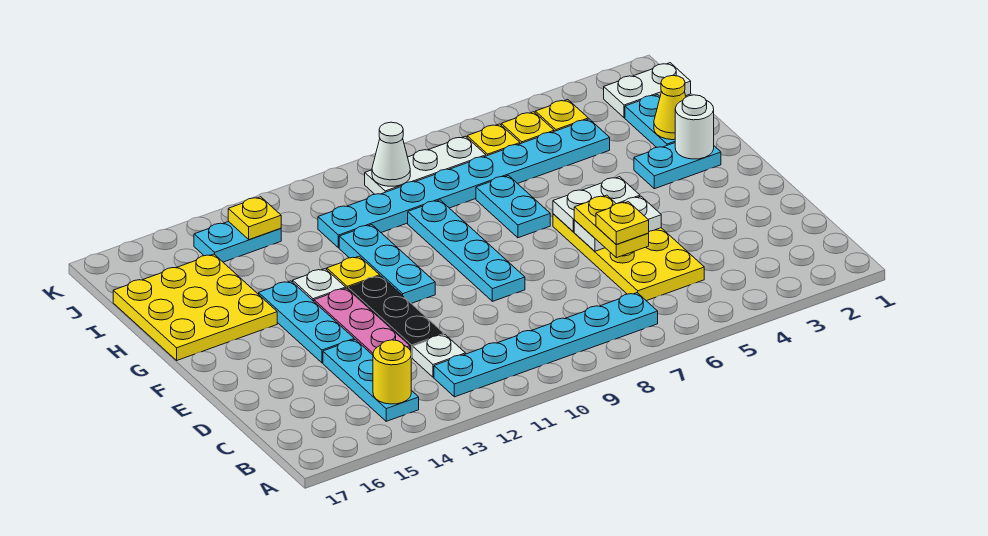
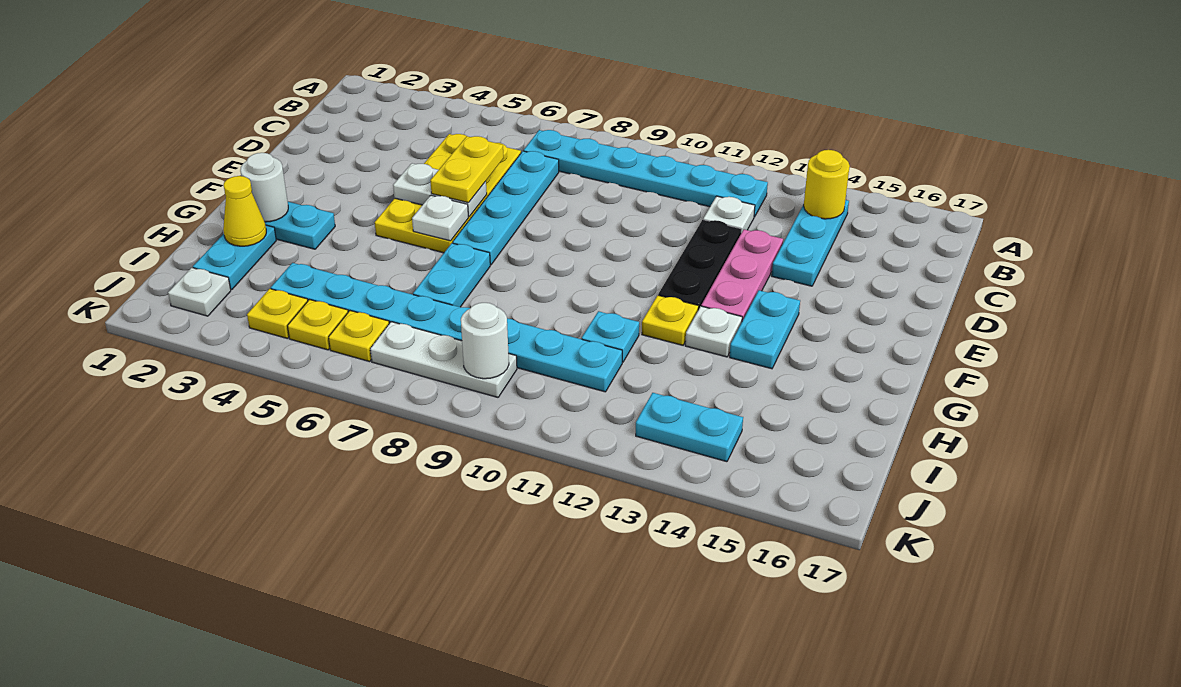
yellow 1x1 plate [596,202,649,244] -> none
cyan 1x4 plate [408,200,525,301] -> cyan 1x4 plate moved to [453,151,559,265]
cyan 1x3 plate [259,281,354,363] -> cyan 1x2 plate [730,290,800,369]
white 1x2 plate [553,177,640,232] -> white 1x1 plate [412,195,469,241]
cyan 1x3 plate [339,225,435,303] -> cyan 1x1 plate [582,311,639,362]
yellow 3x3 plate [113,254,277,360] -> none
white 1x2 plate [604,63,691,118] -> white 1x1 plate [168,268,231,316]
white 1x1 cone [372,122,410,186] -> white 1x1 round brick [461,303,509,379]
yellow 1x1 plate [228,197,281,240] -> none

